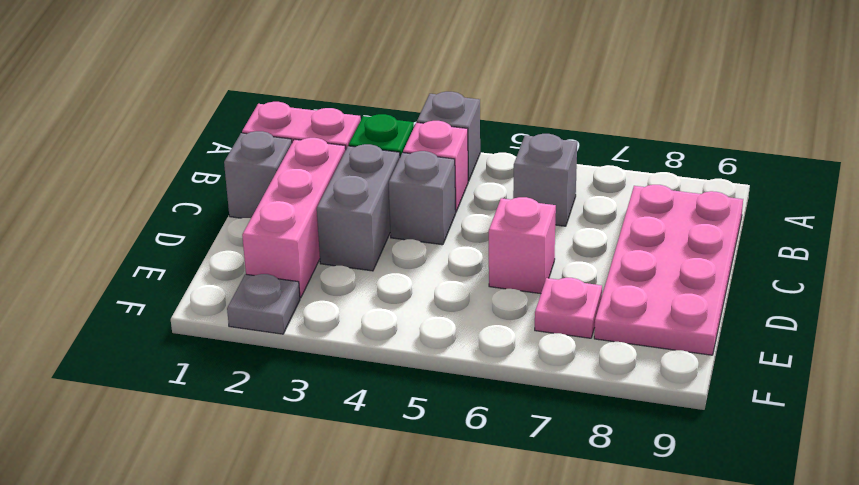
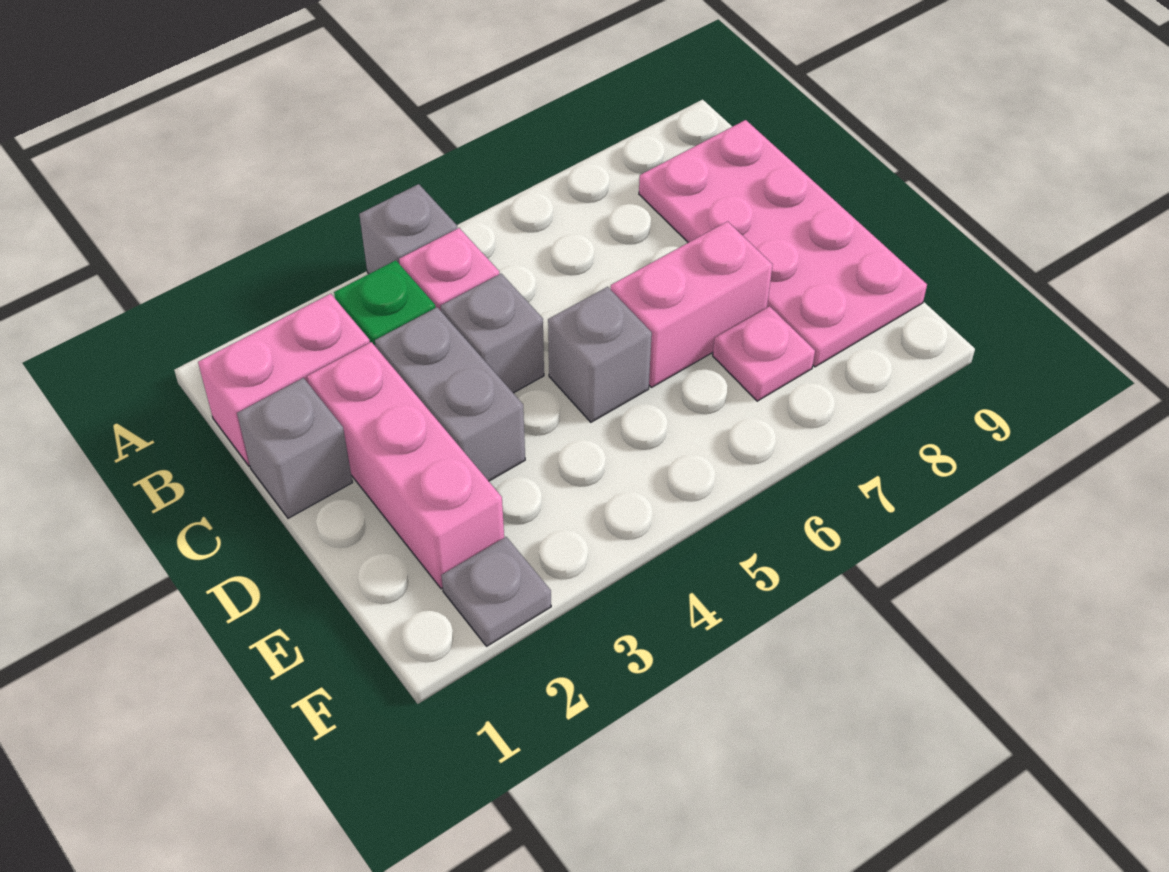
grey 1x1 brick [513,134,577,226] -> grey 1x1 brick moved to [548,287,652,422]
pink 1x1 brick [489,197,556,294] -> pink 1x2 brick [611,221,773,387]

